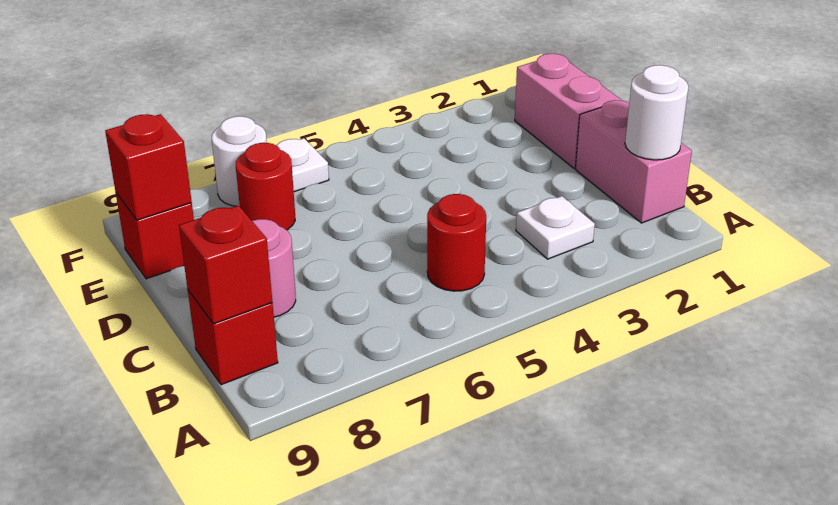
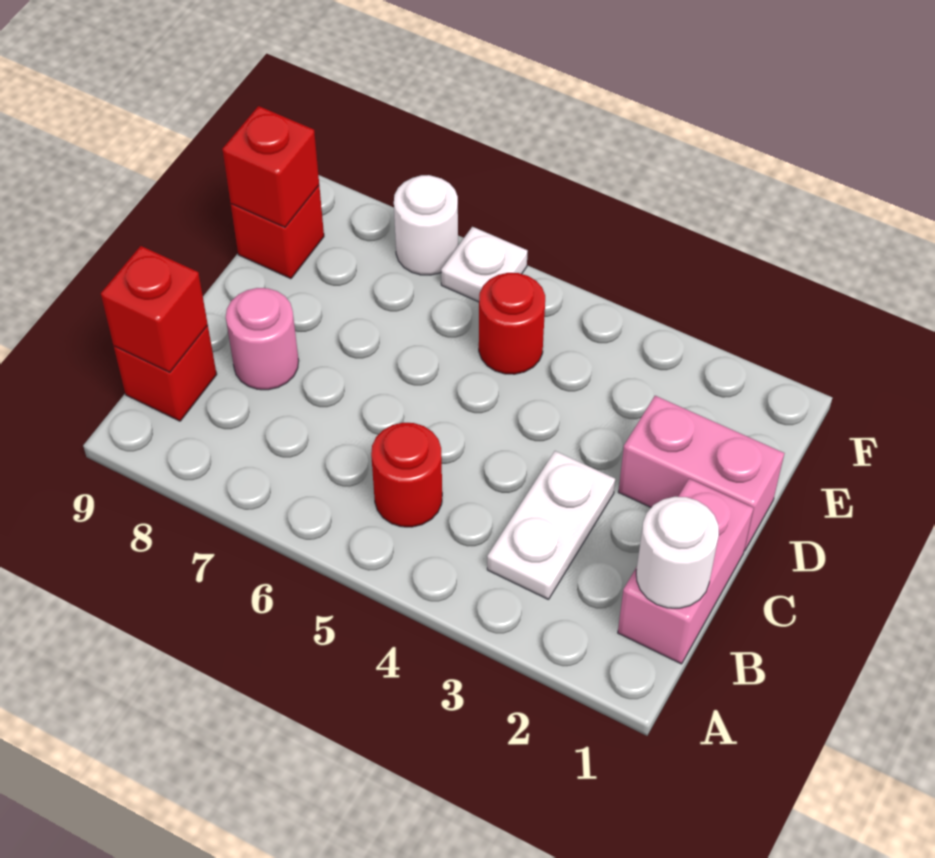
white 1x1 plate [516,196,595,259] -> white 1x2 plate [487,451,615,599]
pink 1x2 brick [515,54,621,168] -> pink 1x2 brick turned to [618,396,784,551]
red 1x1 round brick [236,143,295,230] -> red 1x1 round brick moved to [479,273,545,374]

